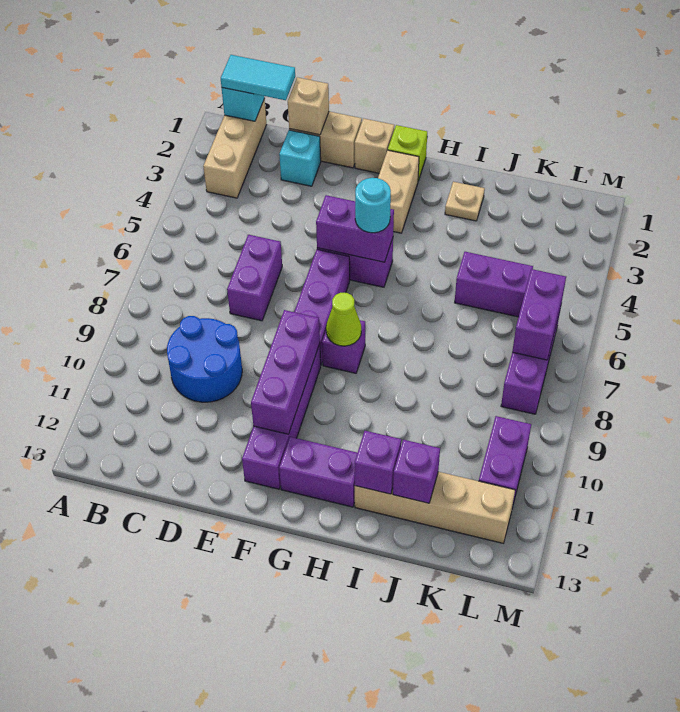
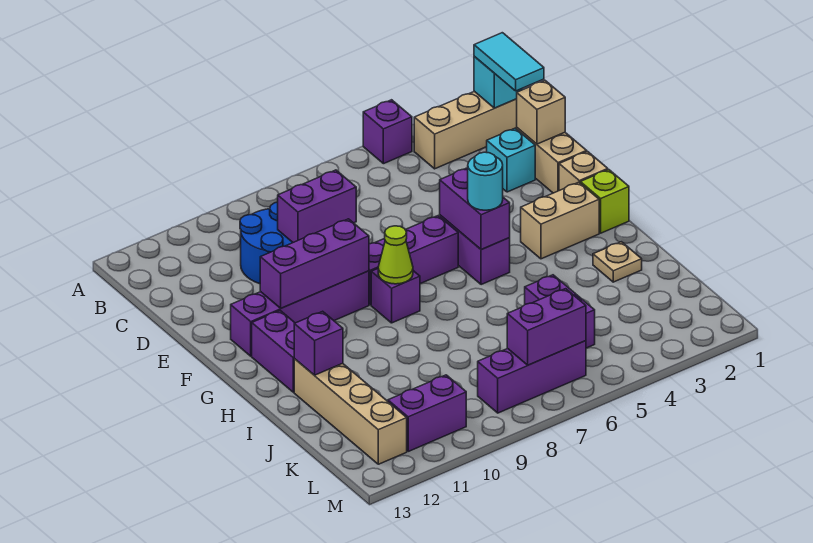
purple 1x2 brick [227,235,282,321] -> purple 1x2 brick moved to [278,170,356,242]
purple 1x1 brick [393,440,440,503] -> purple 1x1 brick moved to [363,100,412,164]

